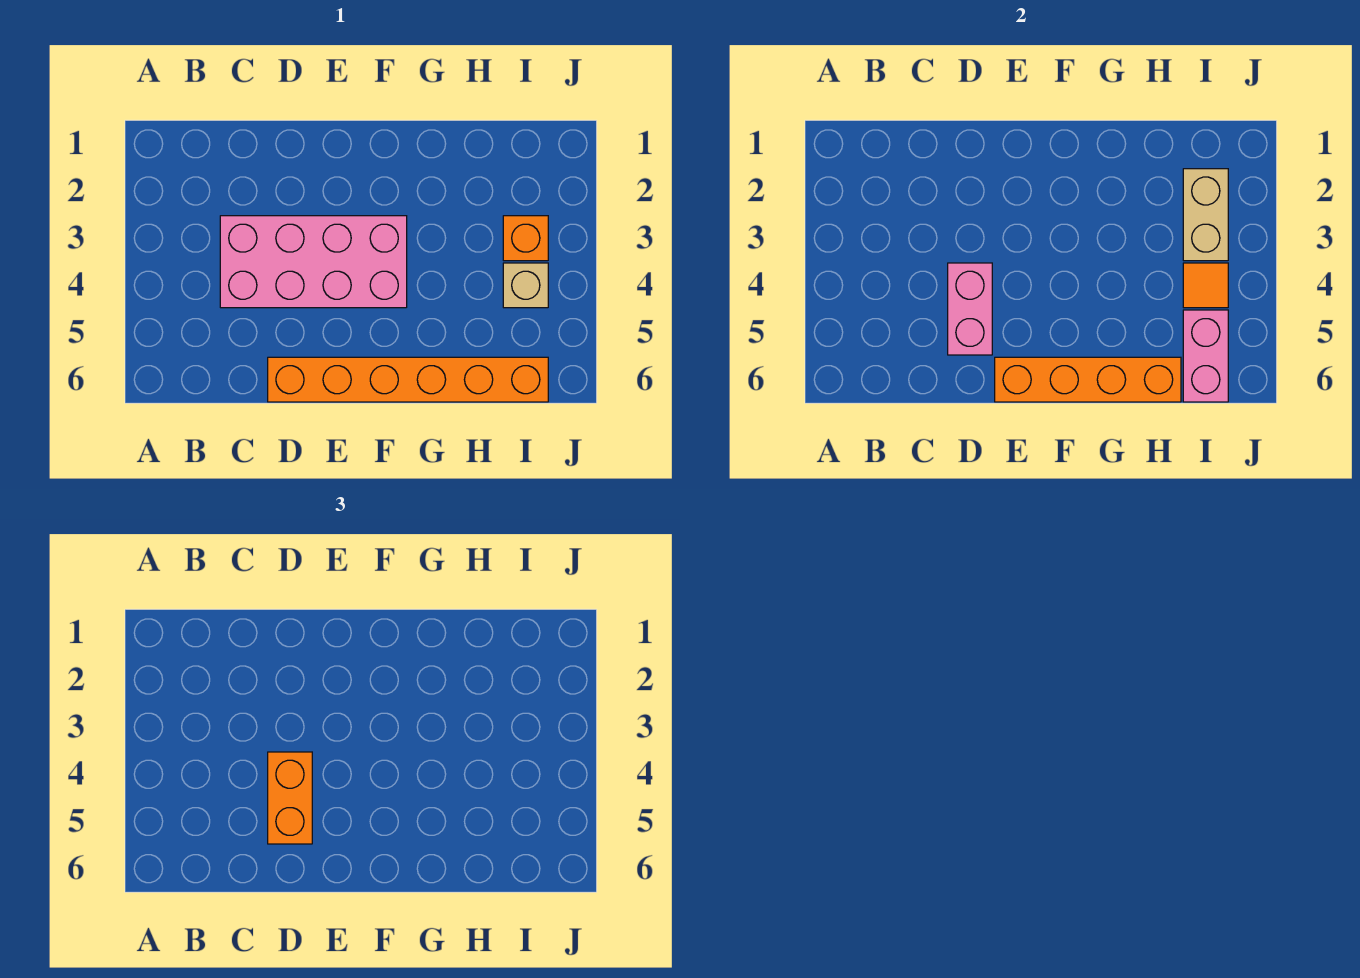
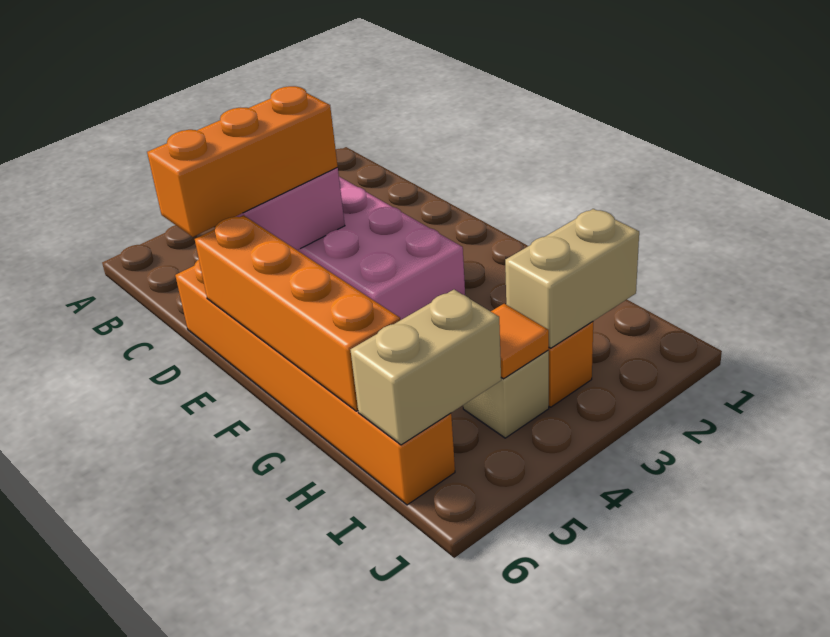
orange 1x2 brick [268,752,312,844] -> orange 1x3 brick [147,86,338,237]
pink 1x2 brick [1183,310,1228,402] -> tan 1x2 brick [351,290,501,445]

